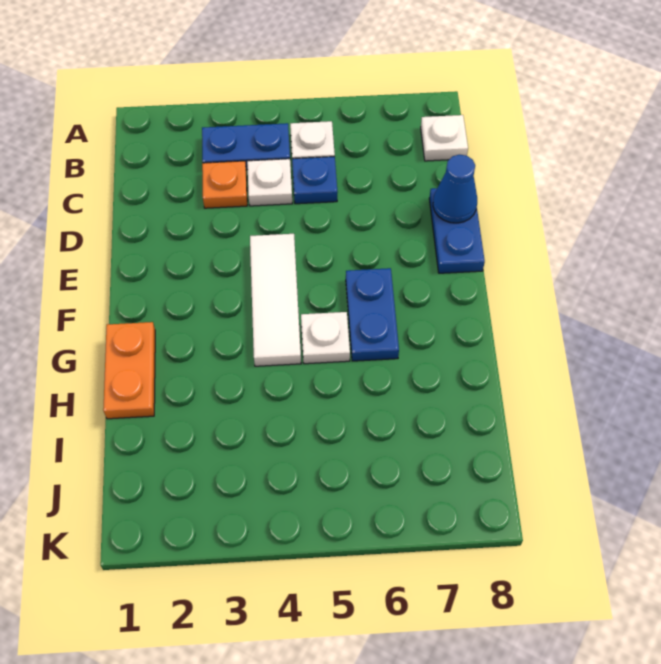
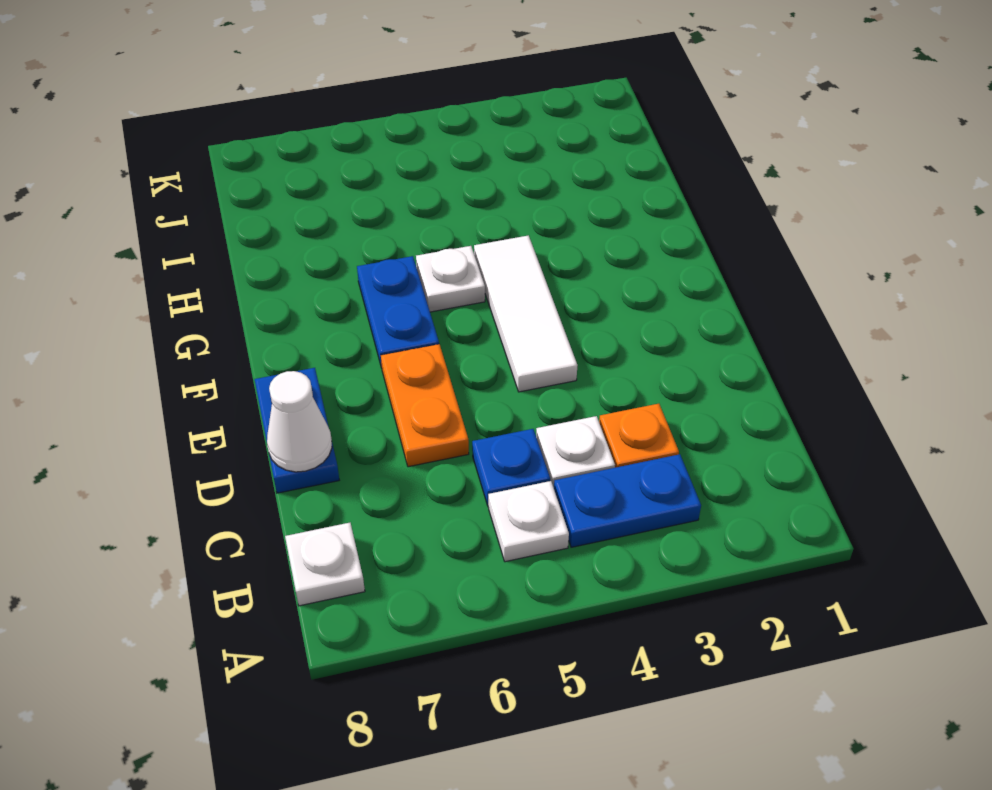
blue 1x1 cone [433,155,477,223] -> white 1x1 cone [267,371,332,472]
orange 1x2 plate [103,322,155,419] -> orange 1x2 plate moved to [381,344,469,467]

